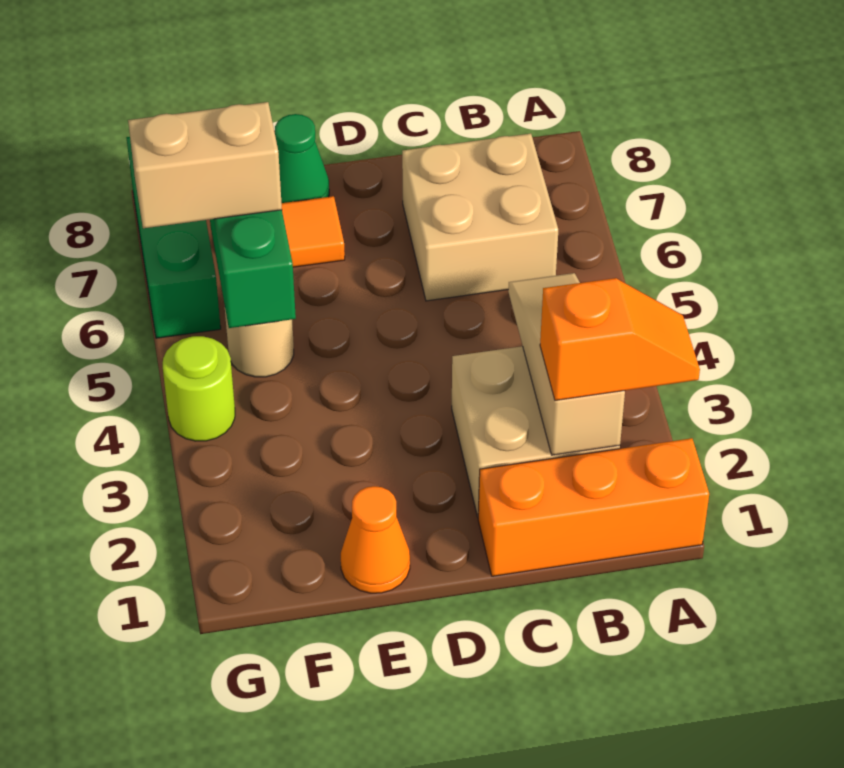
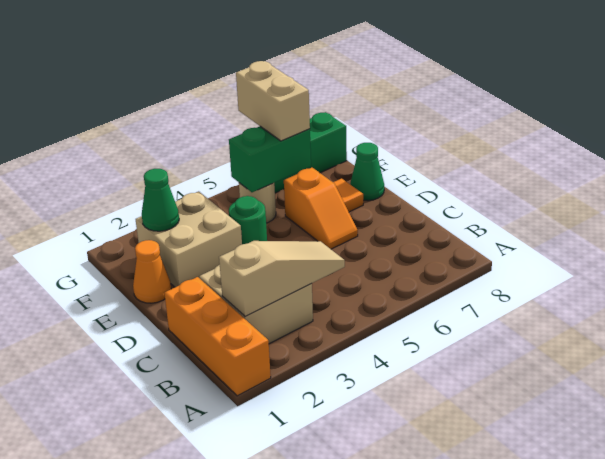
orange 1x2 slope [540,278,700,400] -> orange 1x2 slope moved to [284,168,358,249]
tan 2x2 brick [402,133,558,301] -> tan 2x2 brick moved to [136,191,242,287]
none -> green 1x1 round brick [229,196,267,244]
none -> green 1x1 cone [142,169,179,231]
lime 1x1 round brick [163,336,235,441] -> none

